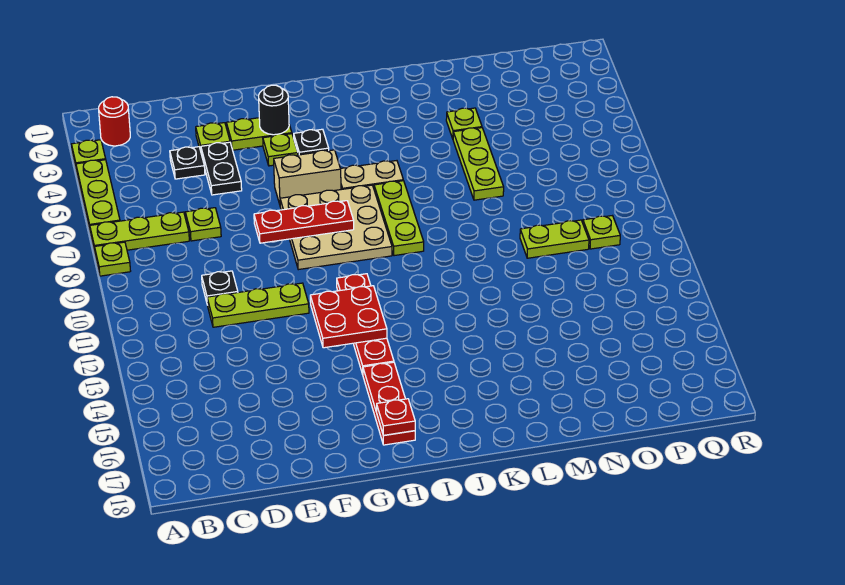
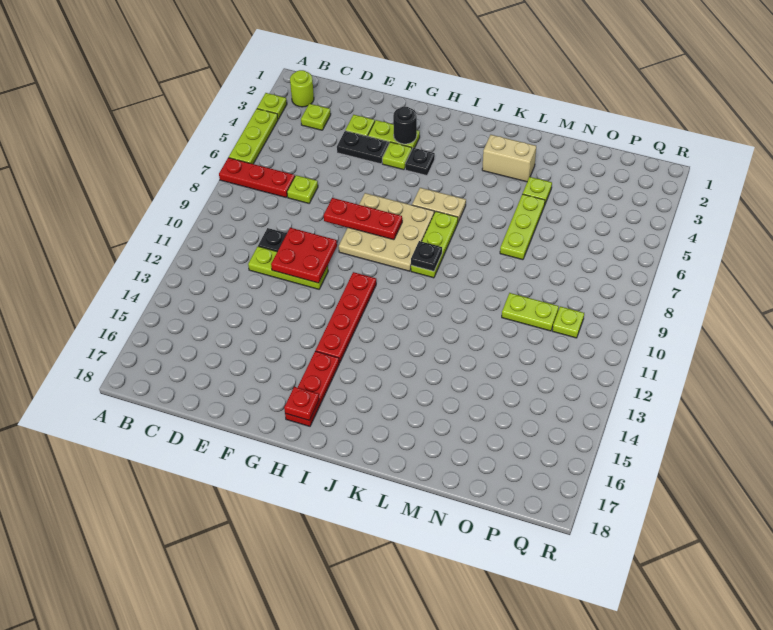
lime 1x3 plate [90,212,189,252] -> red 1x3 plate [219,158,295,197]
lime 1x1 plate [95,242,130,276] -> lime 1x1 plate moved to [301,104,331,130]
red 1x1 round brick [99,97,130,146] -> lime 1x1 round brick [290,70,314,107]
black 1x1 plate [170,147,205,179] -> black 1x1 plate moved to [411,241,442,271]
black 1x2 plate [201,142,242,195] -> black 1x2 plate turned to [337,131,389,164]
tan 1x2 brick [274,150,341,204] -> tan 1x2 brick moved to [482,135,536,182]
red 2x2 plate [310,286,387,348] -> red 2x2 plate moved to [271,228,337,283]

